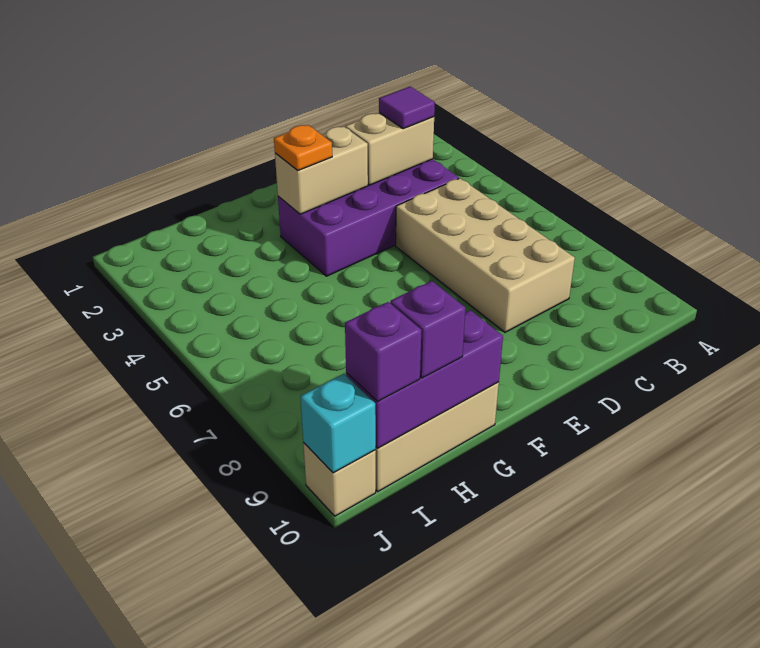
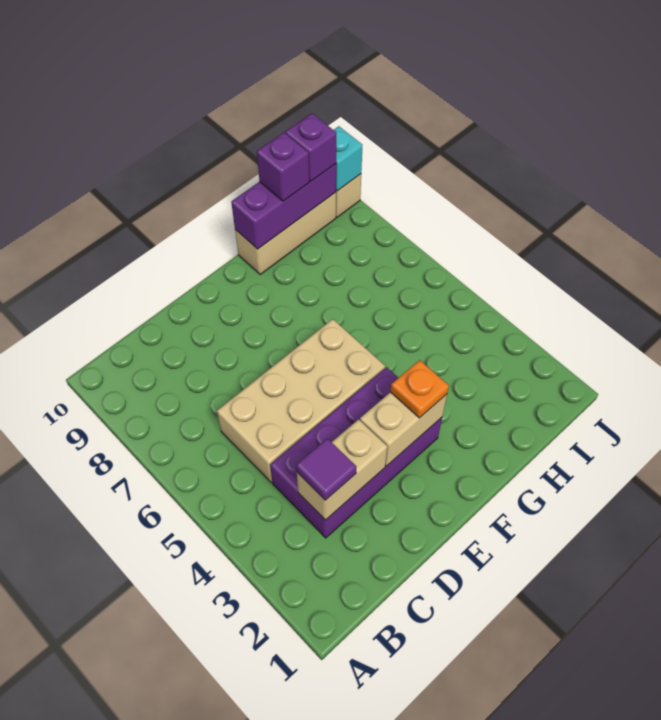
tan 2x4 brick [396,178,575,332] -> tan 2x4 brick turned to [217,319,385,482]

